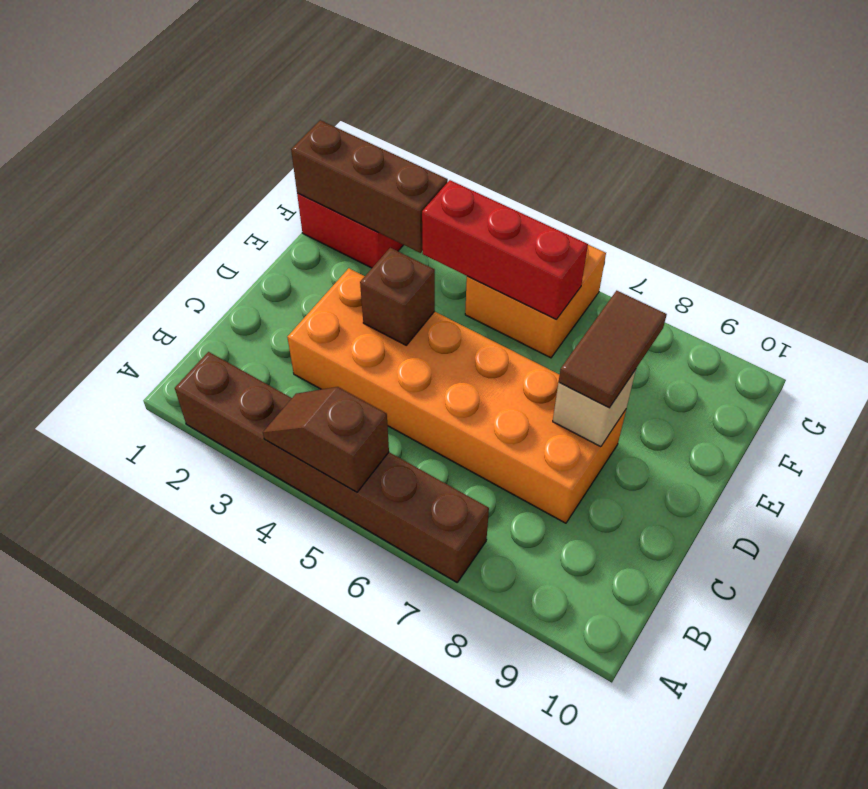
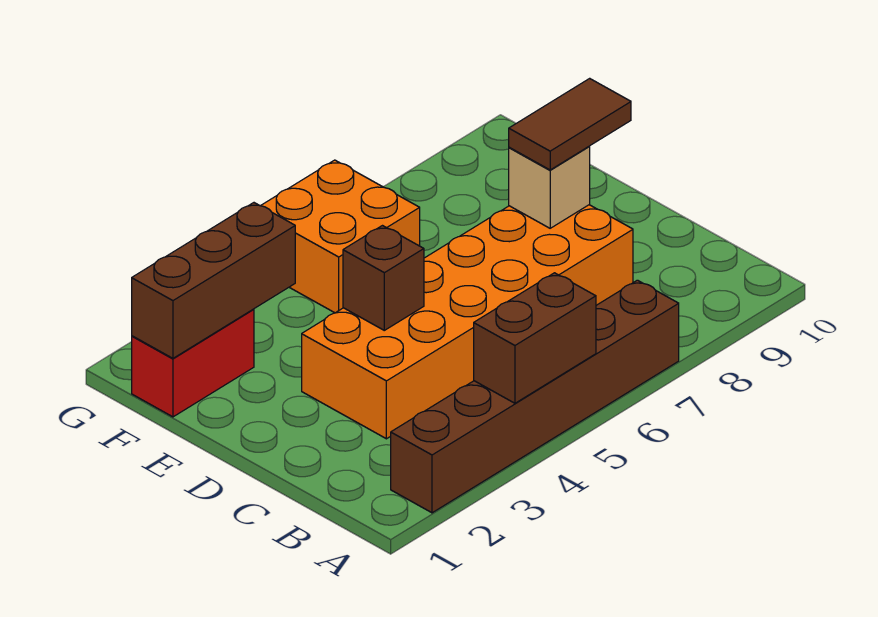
brown 1x2 slope [263,387,389,492] -> brown 1x2 brick [474,273,596,403]
brown 1x2 tile [559,291,667,408] -> brown 1x2 tile turned to [509,78,631,170]
red 1x3 brick [422,180,588,319] -> none

